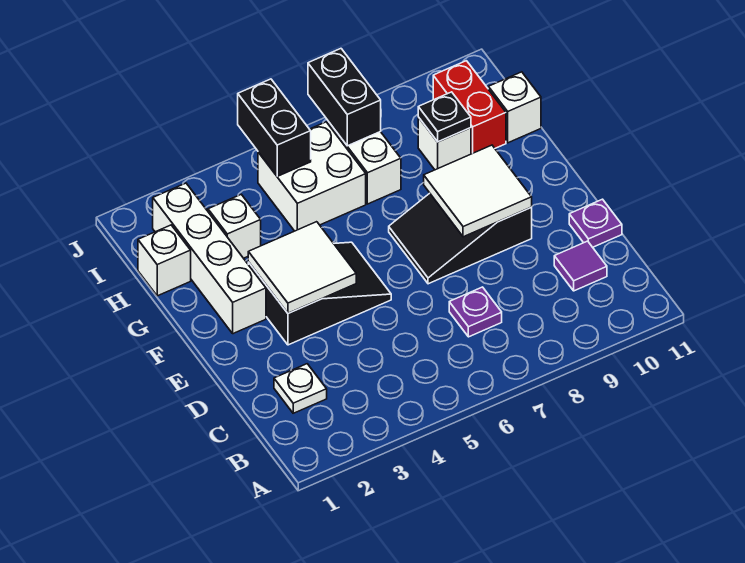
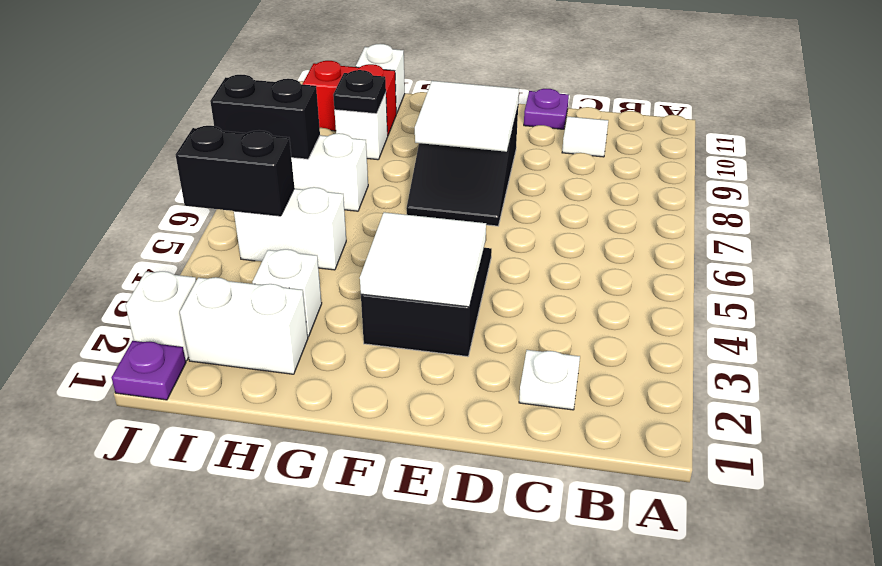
purple 1x1 plate [449,287,502,337] -> purple 1x1 plate moved to [111,341,186,400]
purple 1x1 tile [554,241,607,291] -> white 1x1 tile [562,116,608,157]
white 1x4 brick [153,183,266,334] -> white 1x2 brick [180,277,308,374]
white 1x1 brick [138,225,191,296] -> white 1x1 brick moved to [126,271,196,361]
white 2x2 brick [258,122,366,231] -> white 1x2 brick [234,187,346,270]

